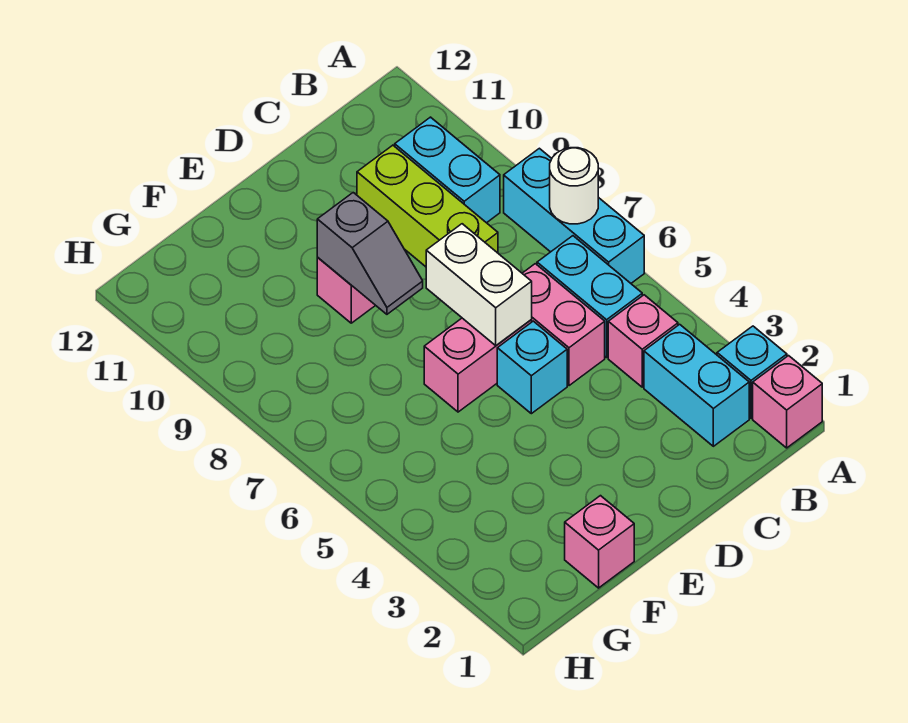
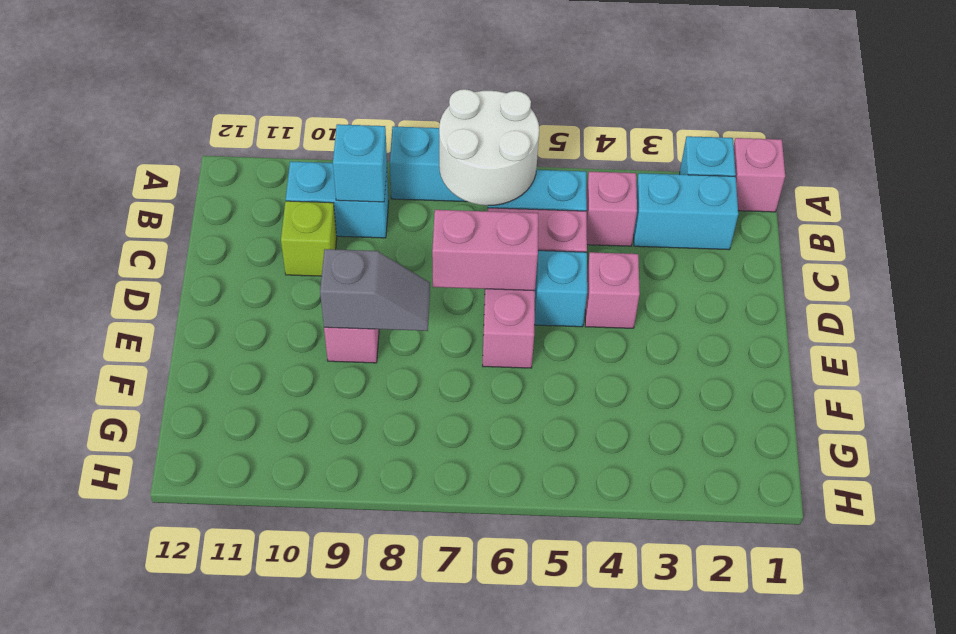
white 1x1 round brick [550,148,598,224] -> white 2x2 round brick [439,89,539,205]
none -> cyan 1x1 brick [333,124,387,202]
lime 1x3 brick [357,145,498,267] -> lime 1x1 brick [281,201,337,276]
white 1x2 brick [426,224,532,346] -> pink 1x2 brick [432,210,538,291]
pink 1x1 brick [565,496,634,588] -> pink 1x1 brick moved to [585,252,640,328]

